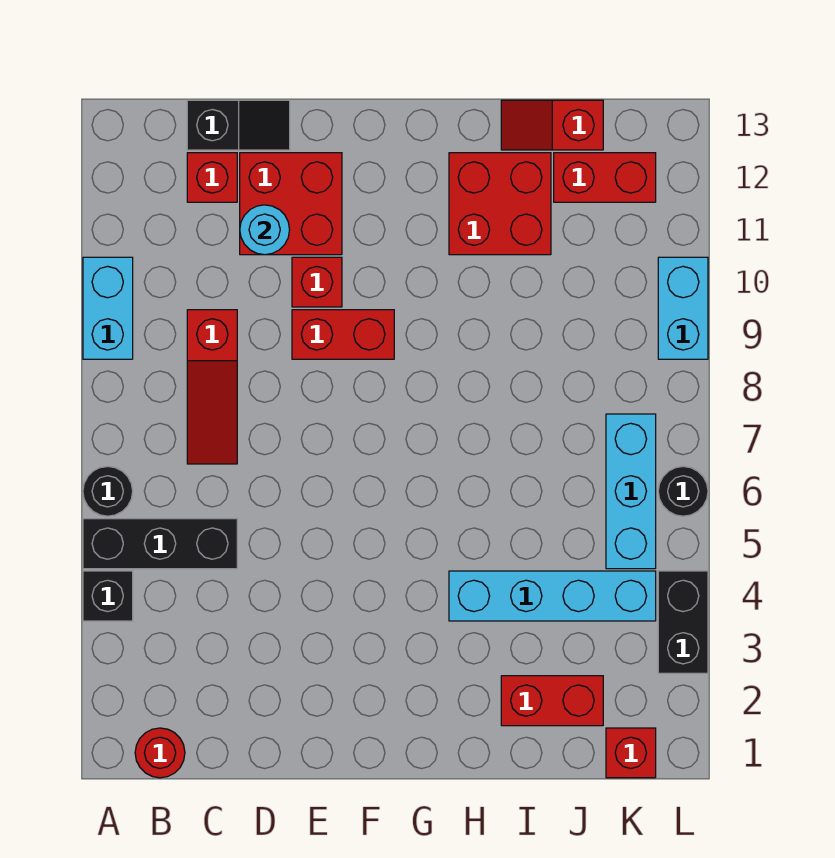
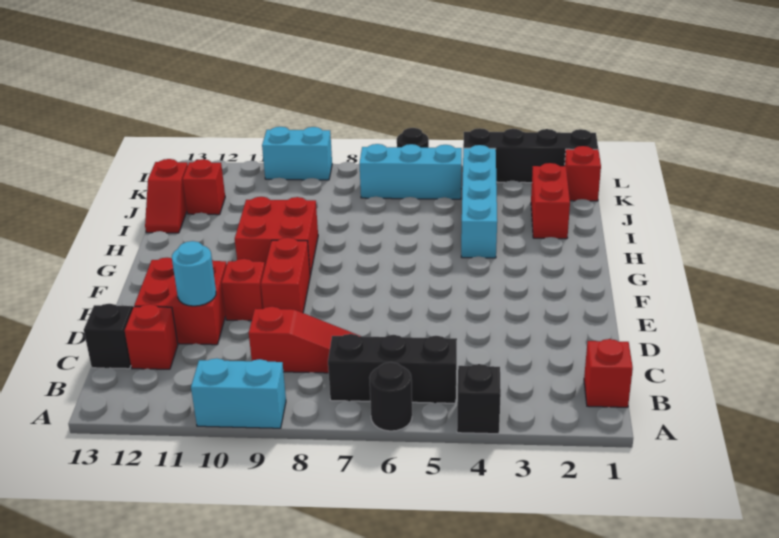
black 1x3 brick [83,519,237,569] -> black 1x3 brick turned to [328,334,457,403]
red 1x1 round brick [135,728,185,778] -> red 1x1 brick [584,339,633,407]
red 2x2 brick [449,153,551,255] -> red 2x2 brick moved to [235,197,318,276]
red 1x2 brick [554,153,656,202] -> red 1x1 brick [183,159,225,215]
black 1x2 brick [658,571,708,673] -> black 1x4 brick [463,128,598,183]

